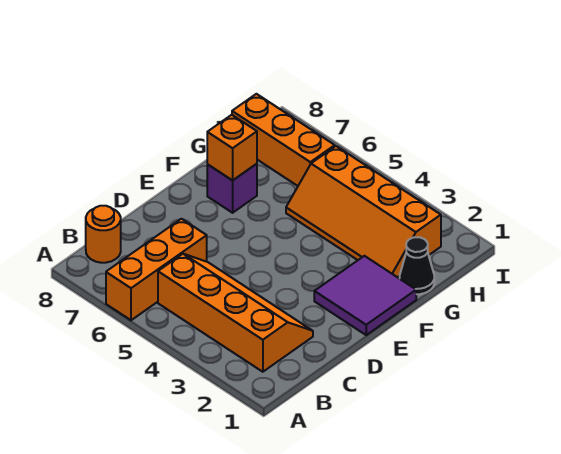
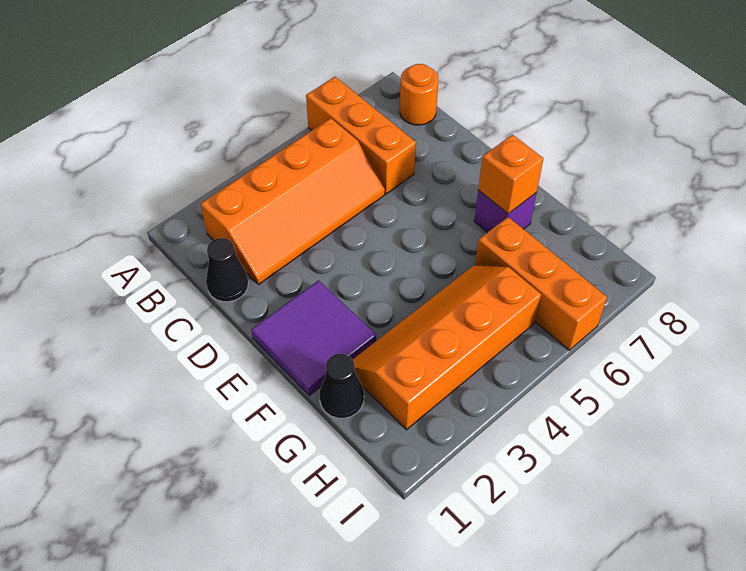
none -> black 1x1 cone [206,238,248,302]
orange 1x3 brick [232,94,335,186] -> orange 1x3 brick turned to [475,217,607,350]

